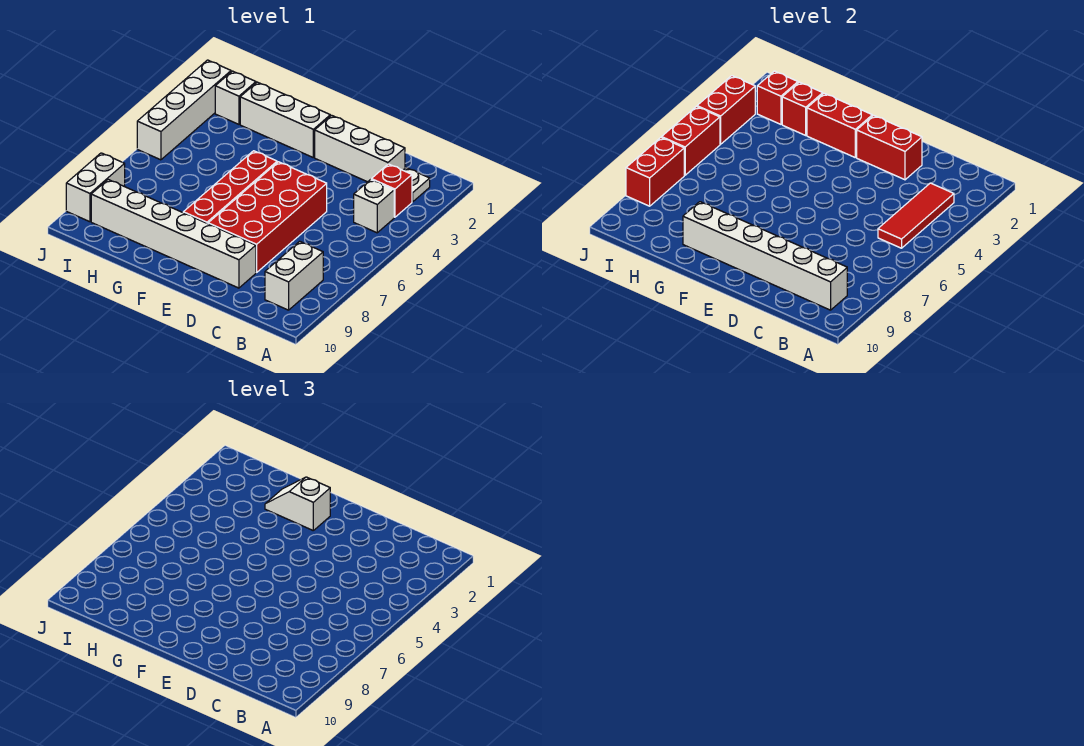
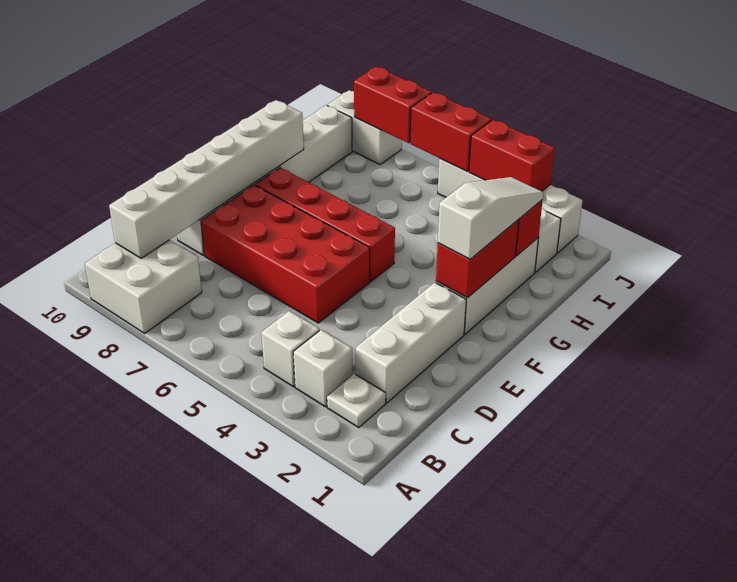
red 1x1 brick [371,164,412,217] -> white 1x1 brick [293,330,353,407]
red 1x3 tile [878,183,954,248] -> none
white 1x2 brick [265,241,323,310] -> white 2x2 brick [85,240,202,333]
red 1x2 brick [857,115,922,180] -> none
white 1x2 slope [265,477,331,530] -> white 1x3 slope [438,177,543,259]
red 1x1 brick [757,71,798,124] -> none

